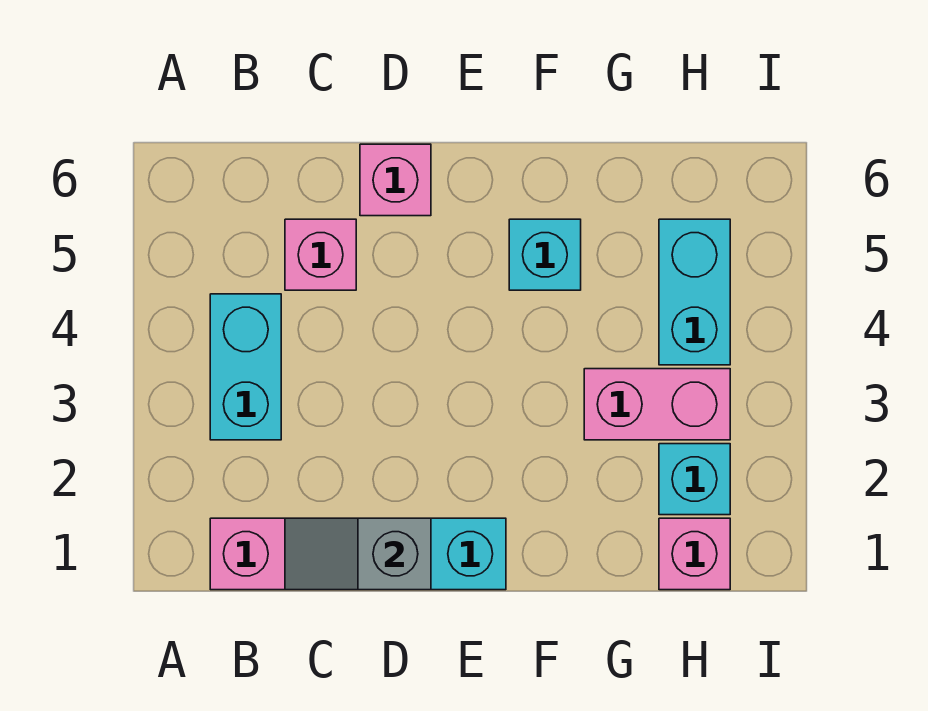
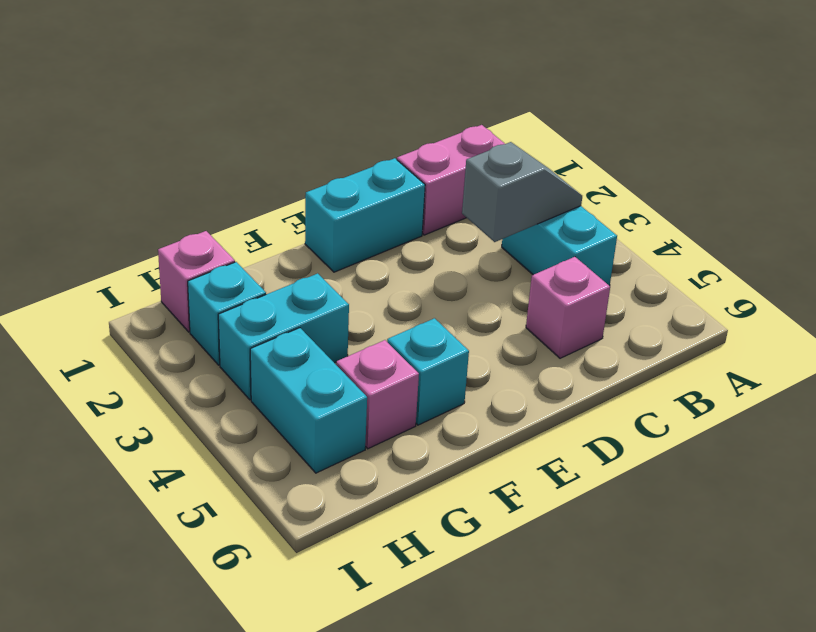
grey 1x2 slope [285,518,431,590] -> grey 1x2 slope moved to [462,142,582,242]
pink 1x1 brick [360,144,431,216] -> pink 1x1 brick moved to [336,340,419,449]
pink 1x2 brick [584,369,730,440] -> cyan 1x2 brick [218,273,349,400]

